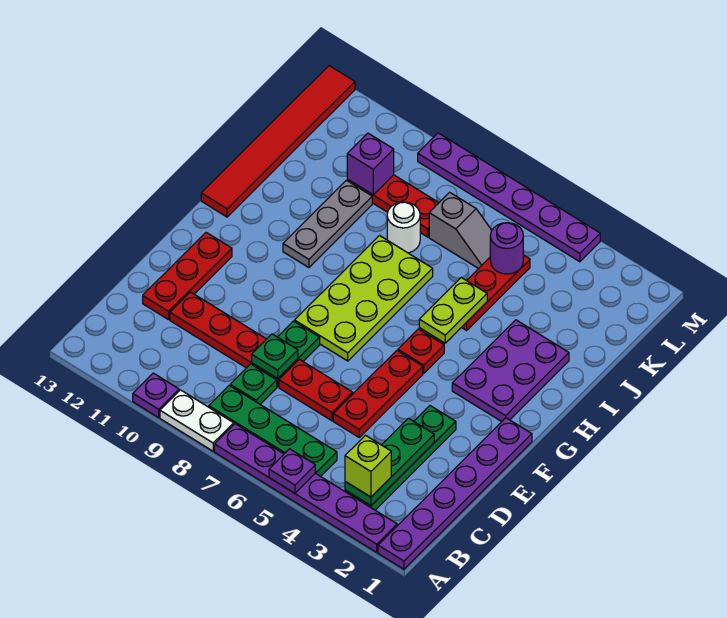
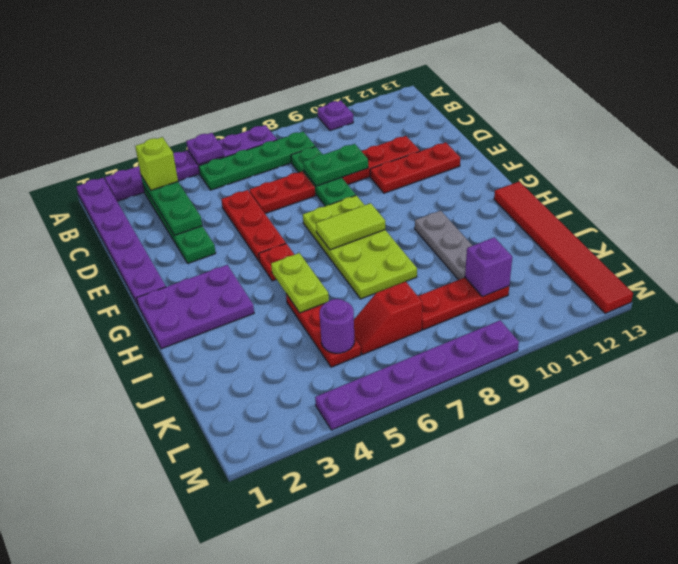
white 1x2 plate [160,390,234,451] -> none
green 1x1 plate [252,334,298,379] -> green 1x2 plate [303,144,368,186]
red 1x3 plate [143,232,232,320] -> red 1x3 plate turned to [370,142,460,193]
purple 2x3 plate [452,320,569,422] -> purple 2x3 plate turned to [137,265,254,349]
none -> lime 1x2 tile [316,203,385,250]
white 1x1 round brick [387,202,420,253] -> none
grey 1x2 slope [429,192,492,269] -> red 1x2 slope [354,282,422,355]

